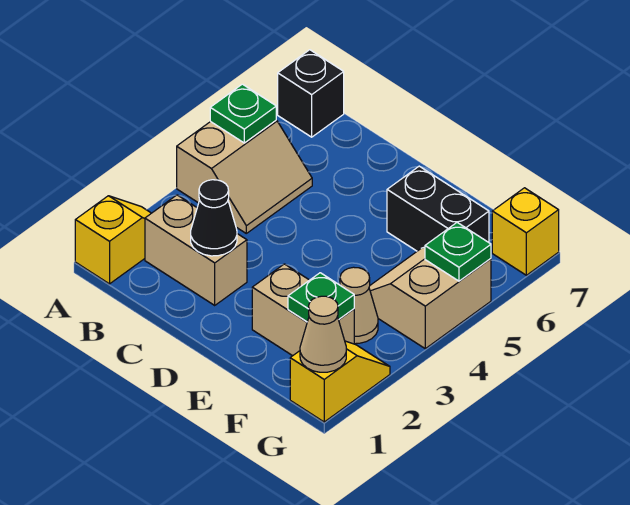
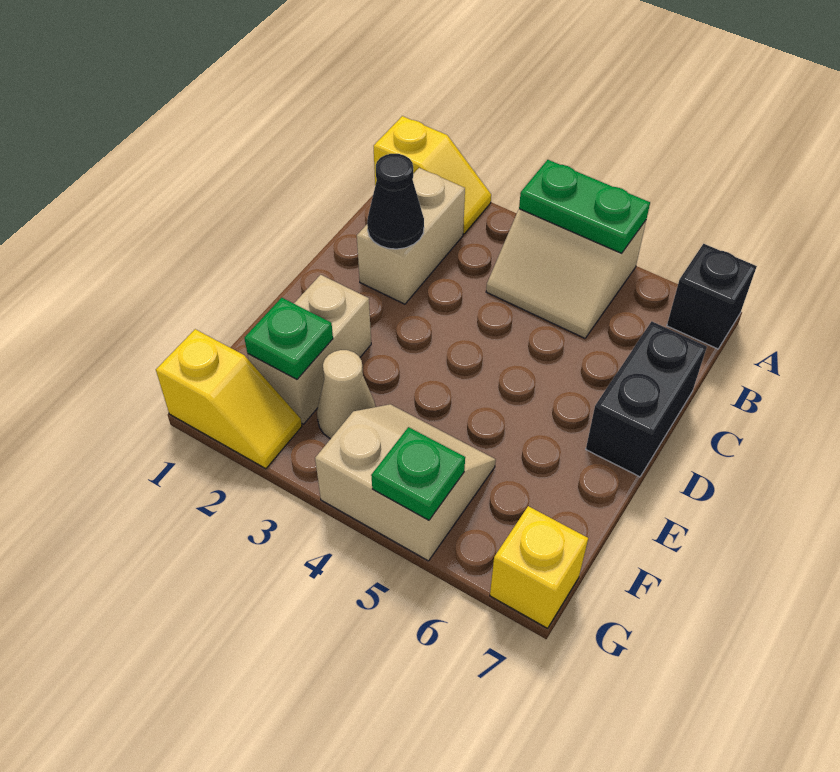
green 1x1 plate [210,84,276,143] -> green 1x2 plate [519,160,650,253]
black 1x2 brick [387,166,489,251] -> black 1x2 brick moved to [586,321,707,477]
tan 1x1 cone [300,296,346,372] -> none

